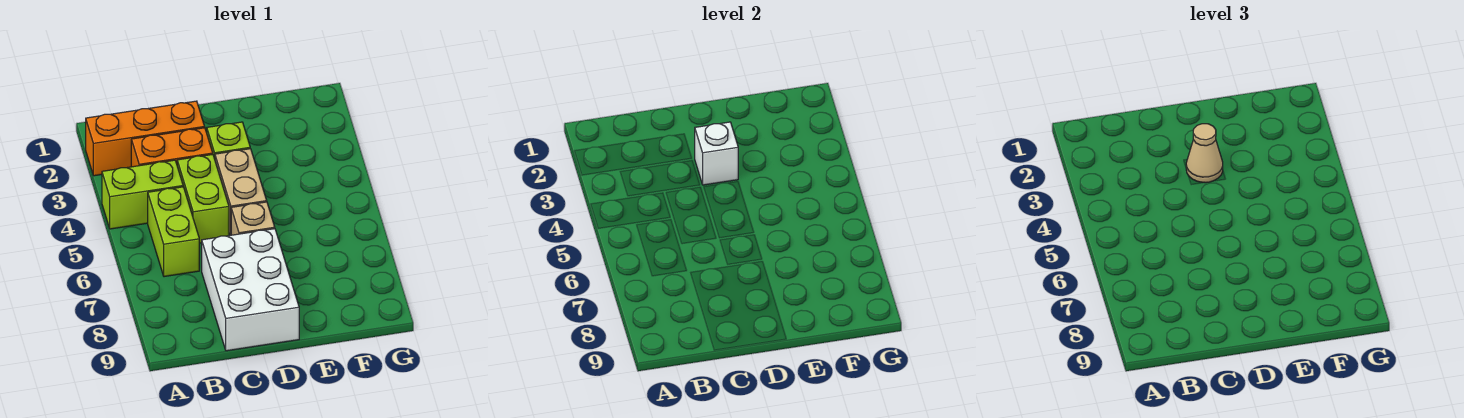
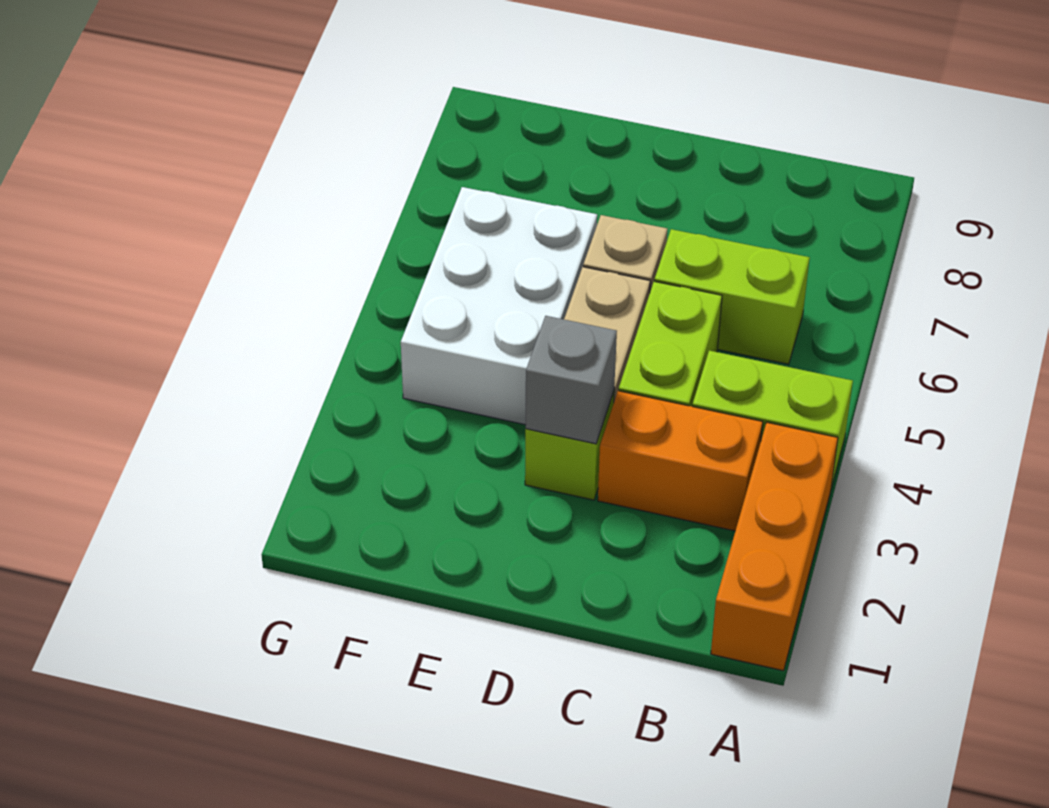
orange 1x3 brick [86,101,205,176] -> orange 1x3 brick turned to [711,422,838,671]
lime 1x2 brick [148,187,199,277] -> lime 1x2 brick turned to [654,229,810,364]
white 2x3 brick [202,229,299,351] -> white 2x3 brick moved to [401,187,597,425]
white 1x1 brick [695,122,738,185] -> grey 1x1 brick [526,316,617,444]
tan 1x1 cone [1186,124,1223,183] -> none

